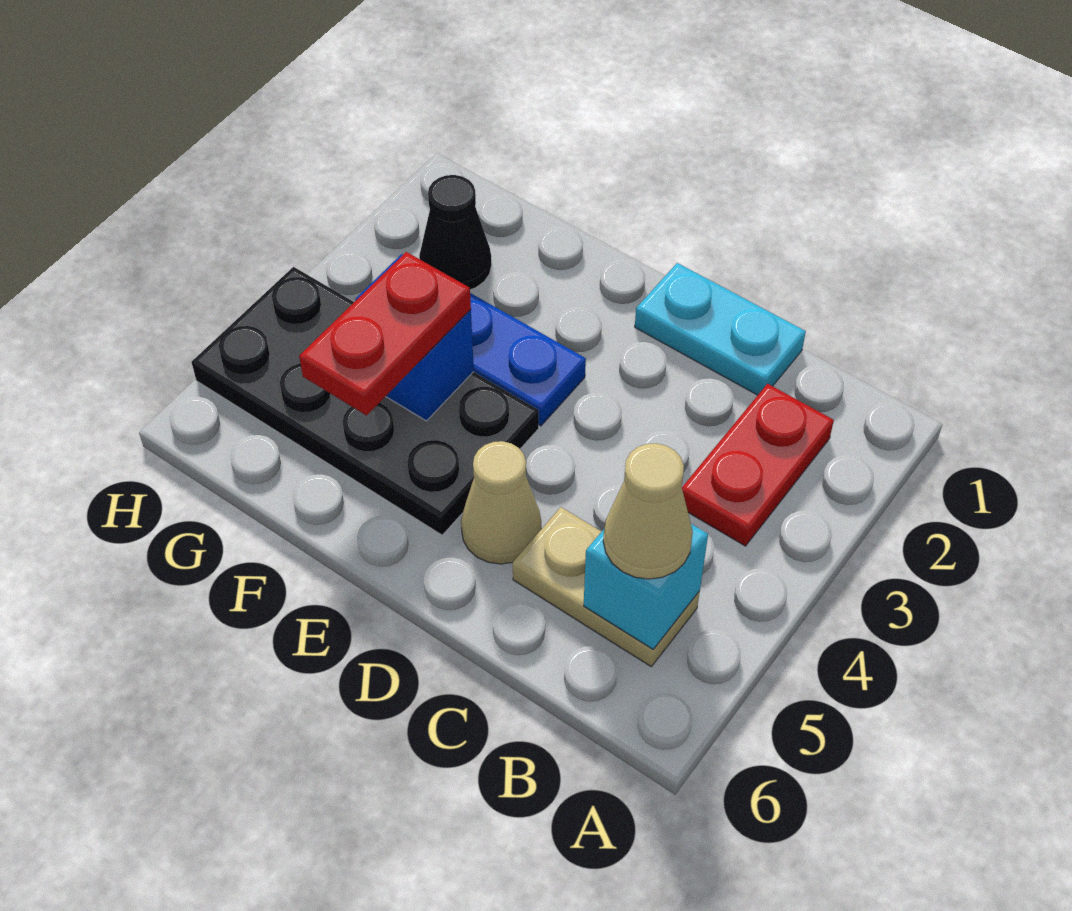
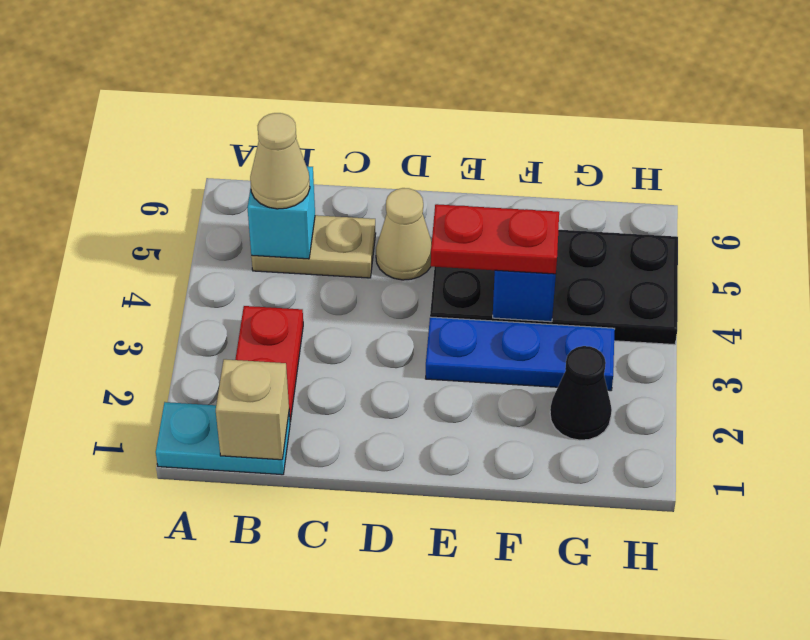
none -> tan 1x1 brick [216,359,289,460]
cyan 1x2 plate [635,263,806,395] -> cyan 1x2 plate moved to [156,402,290,475]
red 1x2 plate [299,252,471,415] -> red 1x2 plate turned to [431,204,559,274]

